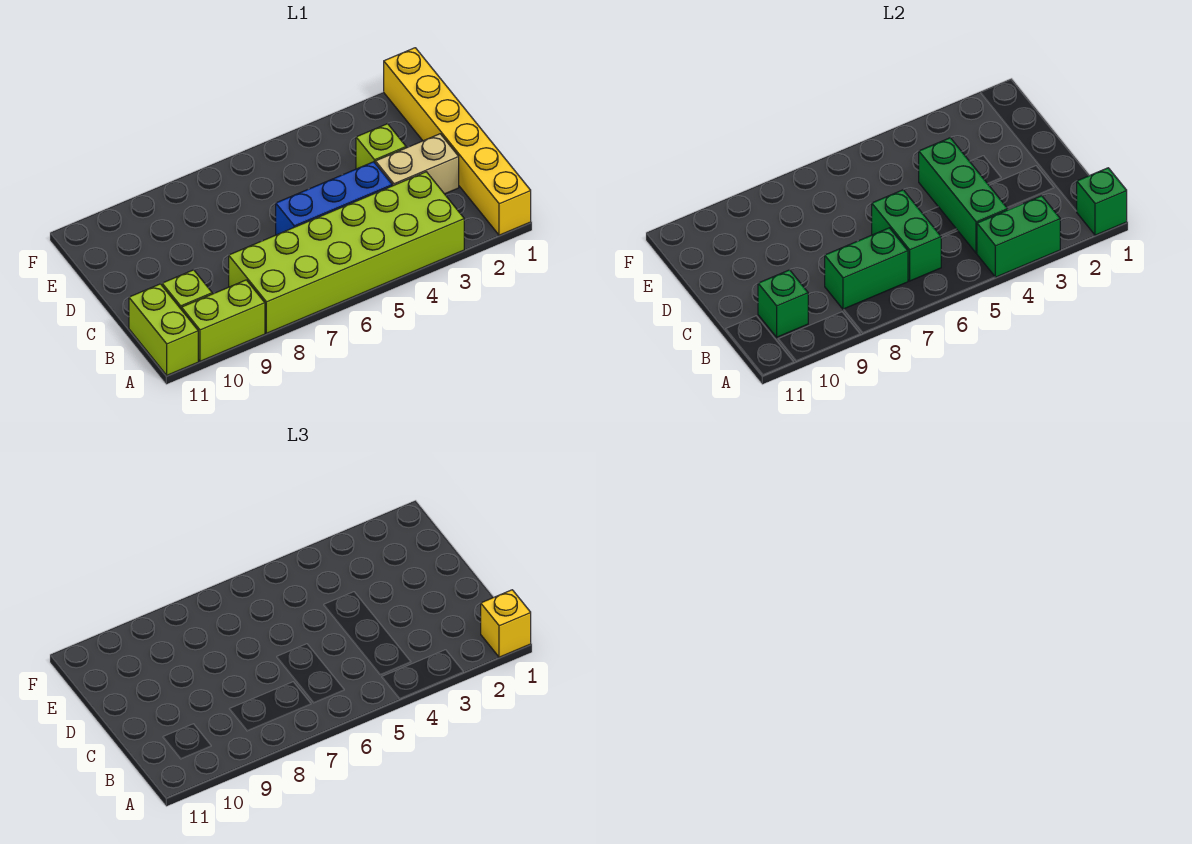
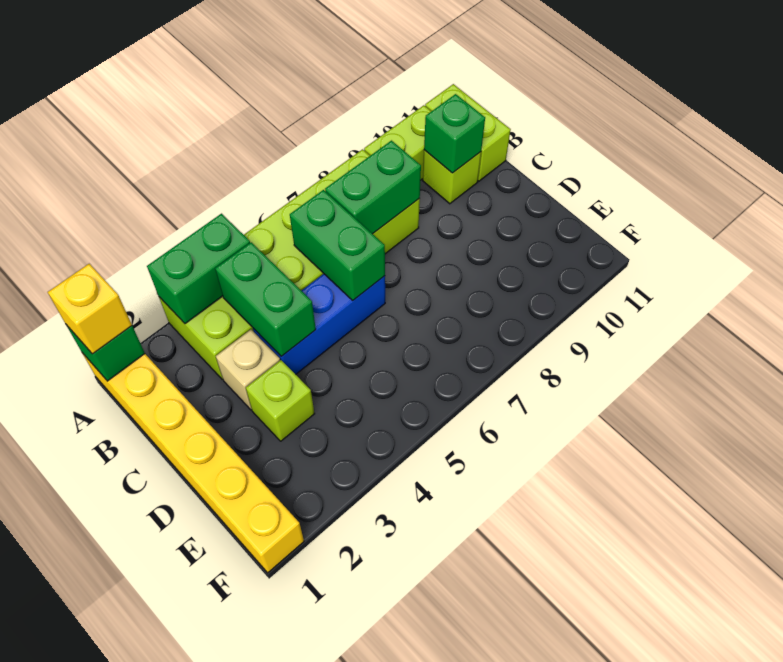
green 1x3 brick [919,138,1008,253] -> green 1x2 brick [215,242,316,356]
tan 1x2 brick [375,134,459,194] -> tan 1x1 brick [216,329,280,410]

